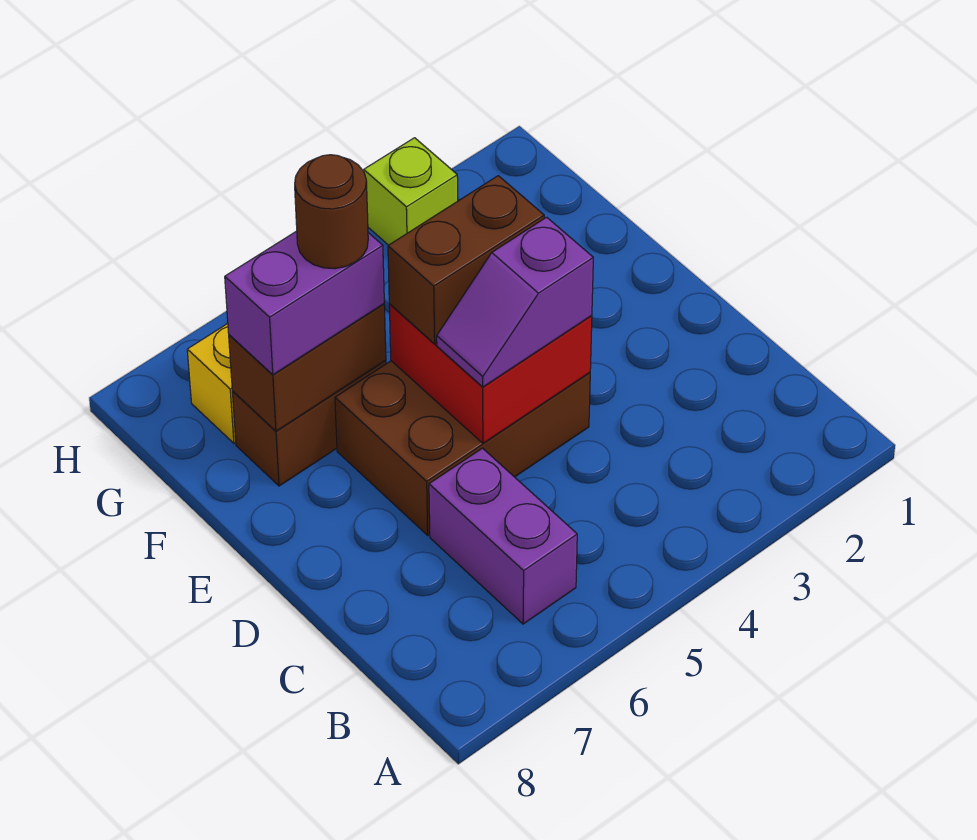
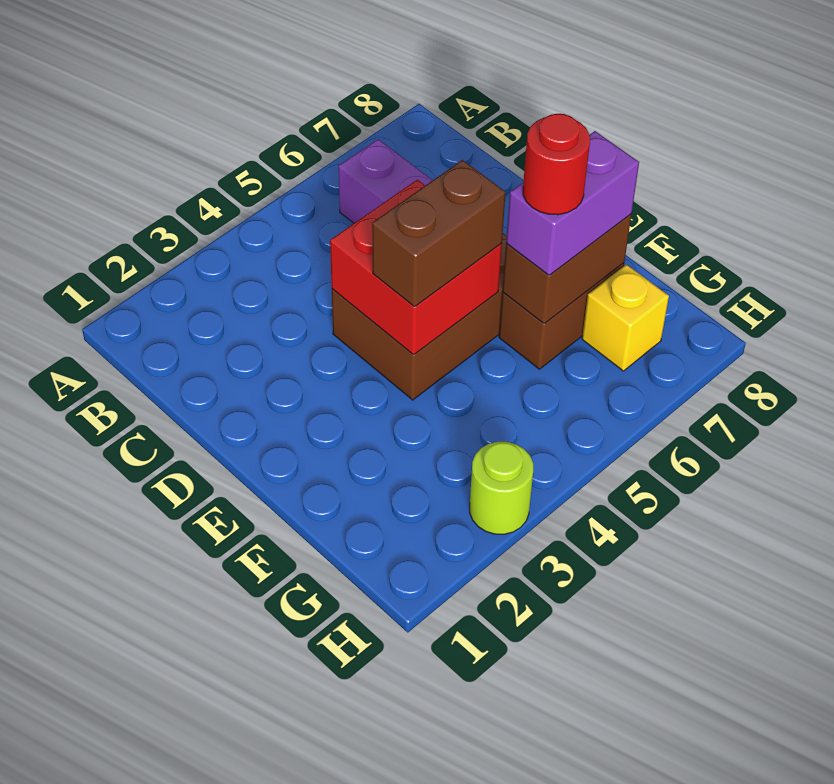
purple 1x2 slope [437,217,593,387] -> none
brown 1x1 round brick [295,155,368,269] -> red 1x1 round brick [523,114,590,215]
lime 1x1 brick [364,138,458,245] -> lime 1x1 round brick [470,442,533,534]

